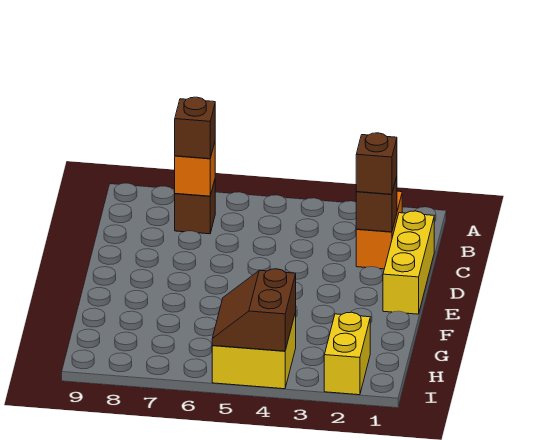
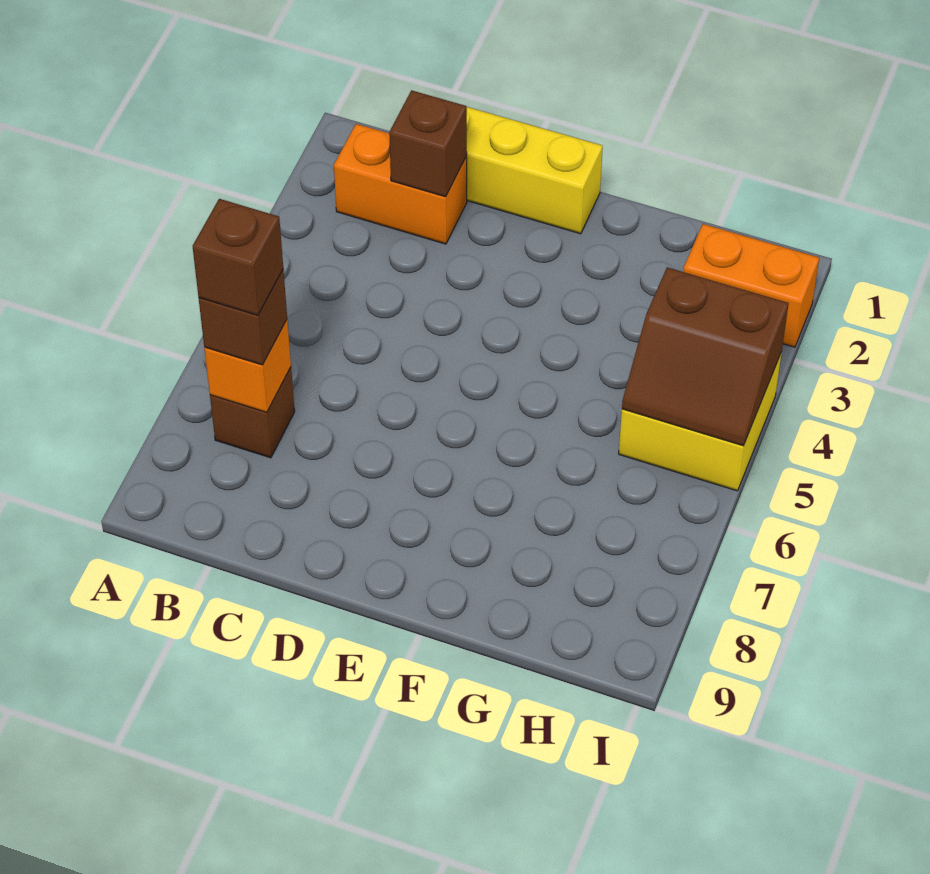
brown 1x1 brick [356,133,397,194] -> brown 1x1 brick moved to [193,199,283,315]
yellow 1x2 brick [324,312,370,395] -> orange 1x2 brick [683,224,819,347]

